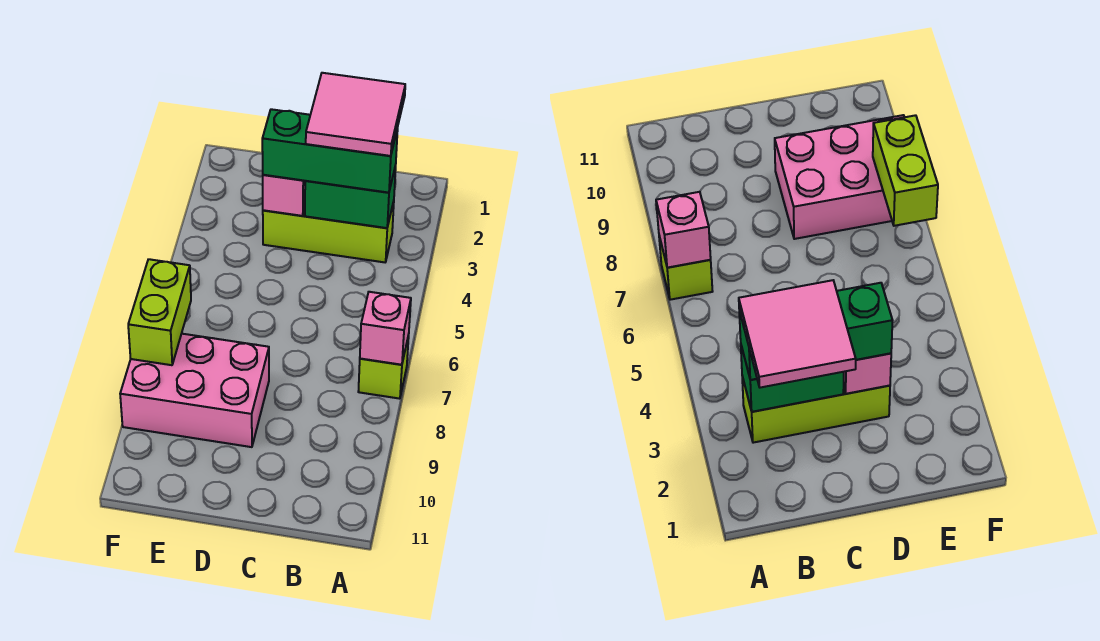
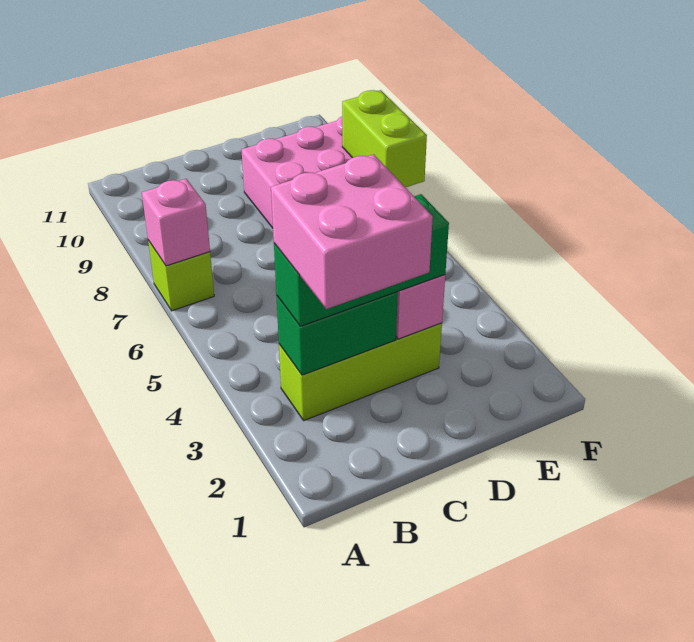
pink 2x2 tile [306,73,405,156] -> pink 2x2 brick [271,154,433,309]

